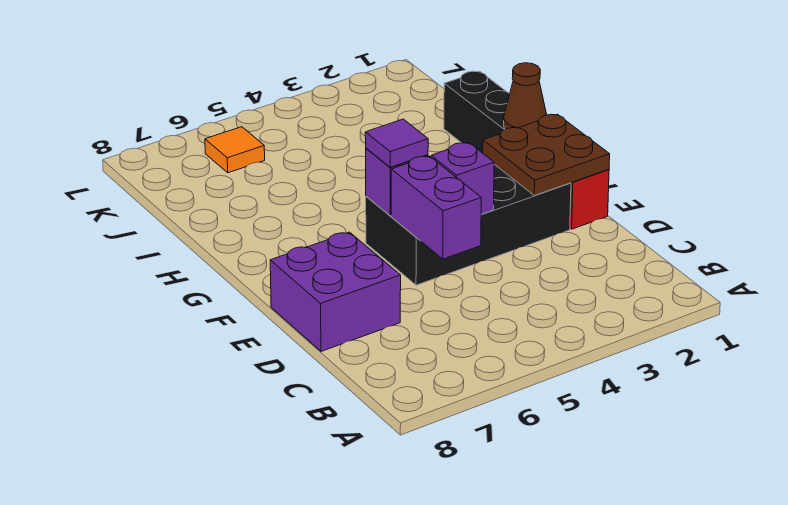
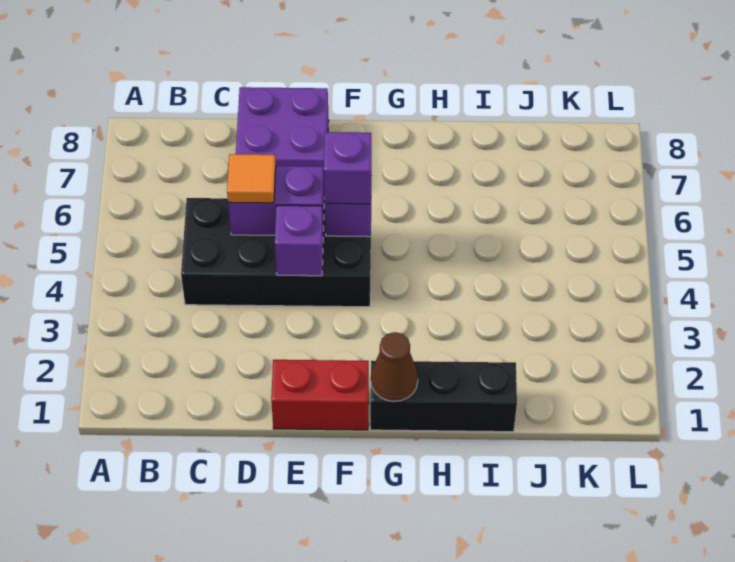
brown 2x2 plate [483,114,610,196] -> none
black 2x4 brick [366,164,571,285] -> black 2x4 brick turned to [181,198,371,307]
purple 1x1 tile [365,119,428,167] -> purple 1x1 brick [324,132,371,204]
orange 1x1 tile [205,127,265,173] -> orange 1x1 tile moved to [227,154,276,203]

